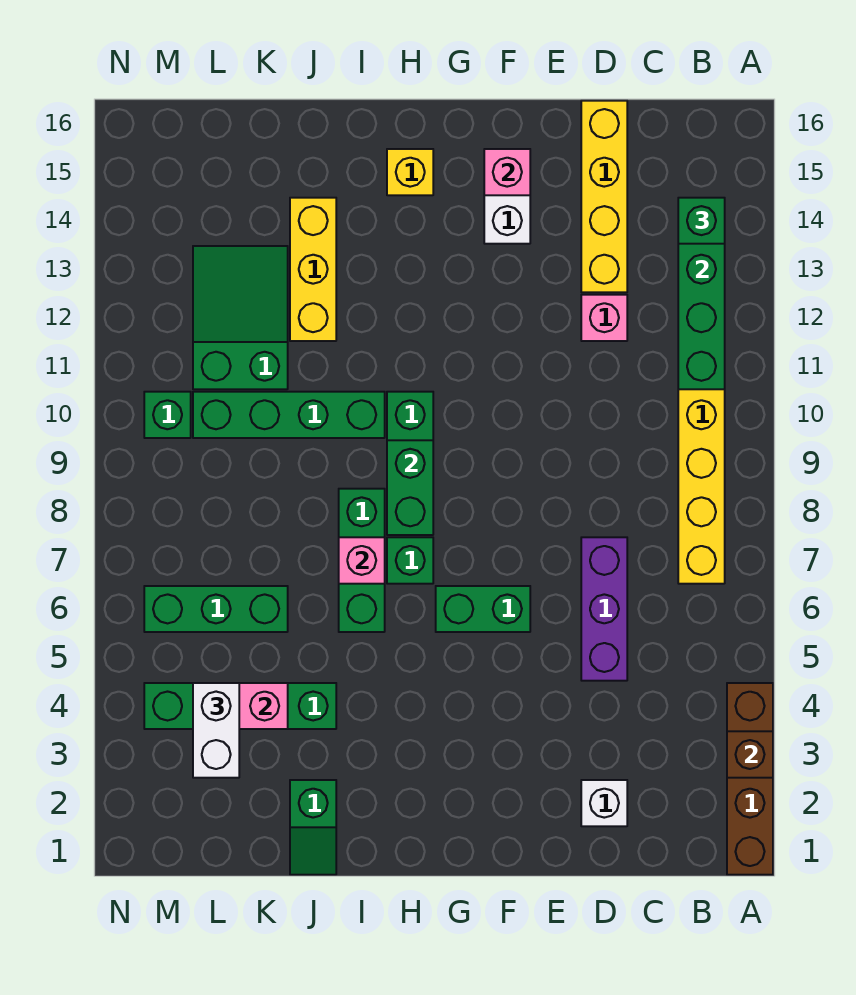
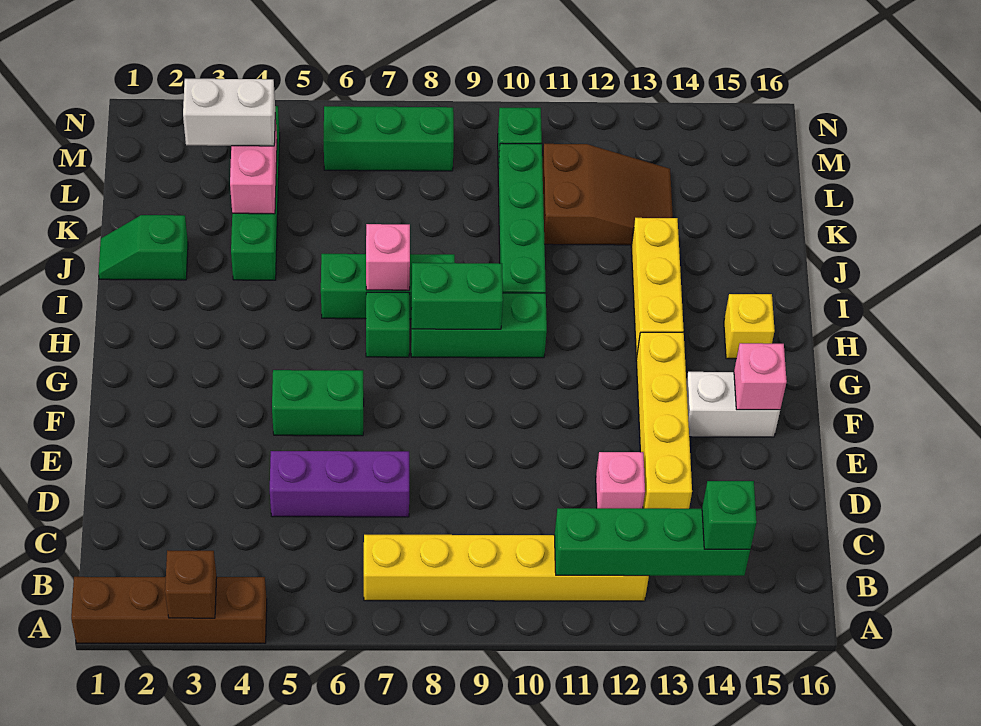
white 1x1 brick [581,780,627,826] -> none
yellow 1x4 brick [581,101,627,292] -> yellow 1x4 brick turned to [636,332,692,509]
green 1x2 brick [436,586,530,632] -> green 1x2 brick turned to [272,370,364,436]
yellow 1x3 brick [290,198,336,341] -> yellow 1x3 brick turned to [631,218,684,358]
green 1x3 brick [144,586,288,632] -> green 1x3 brick turned to [323,106,454,171]
green 2x3 slope [193,246,288,389] -> brown 2x3 slope [542,144,673,245]

